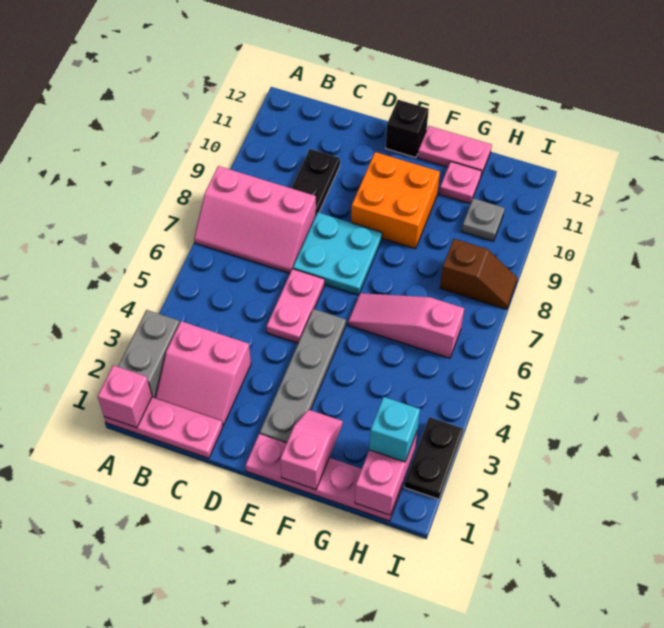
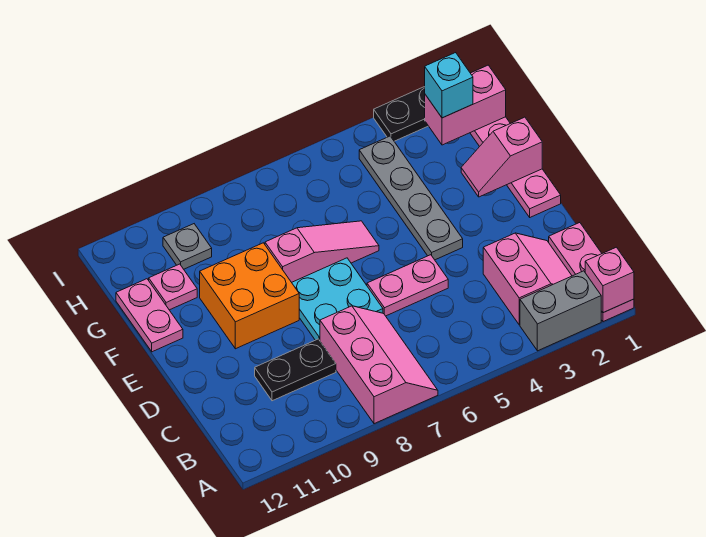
grey 1x4 plate [260,309,346,443] -> grey 1x4 plate turned to [359,136,463,260]
black 1x1 brick [386,100,429,158] -> none
pink 1x3 slope [348,293,464,358] -> pink 1x3 slope turned to [265,221,379,282]
brown 1x2 slope [440,239,517,309] -> none

